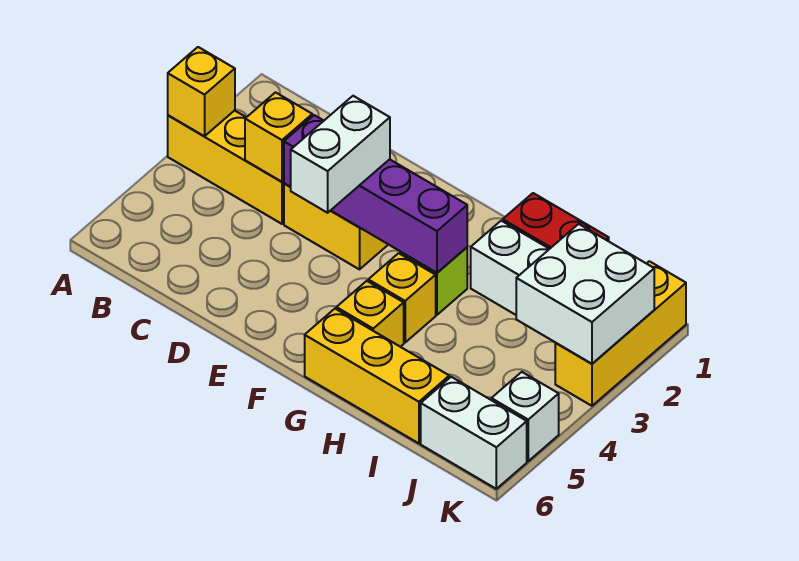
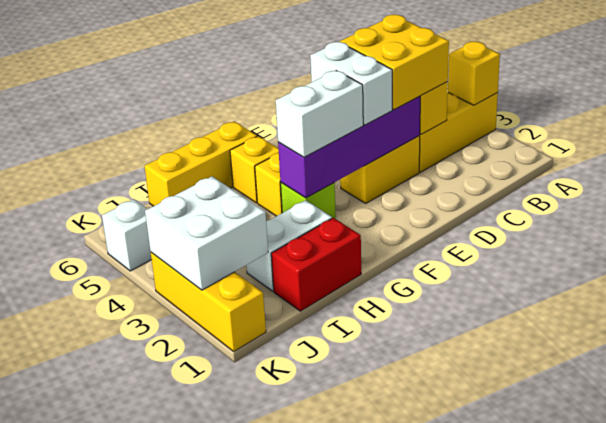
none -> yellow 2x2 brick [340,15,449,110]
white 1x2 brick [421,377,527,489] -> white 1x2 brick moved to [276,71,363,157]

